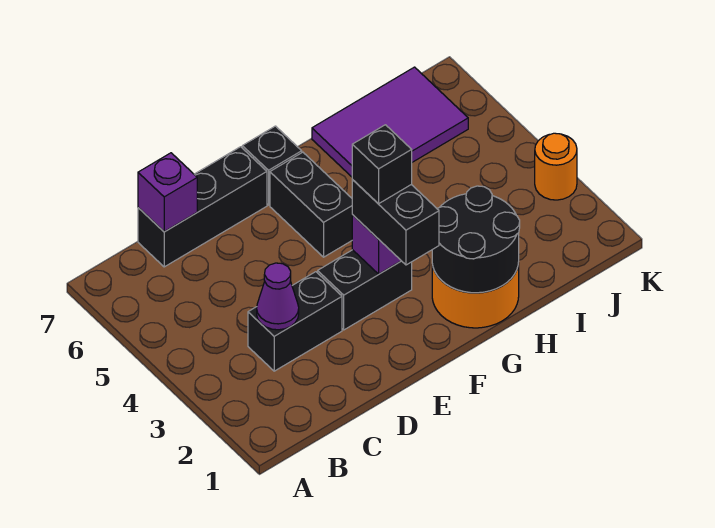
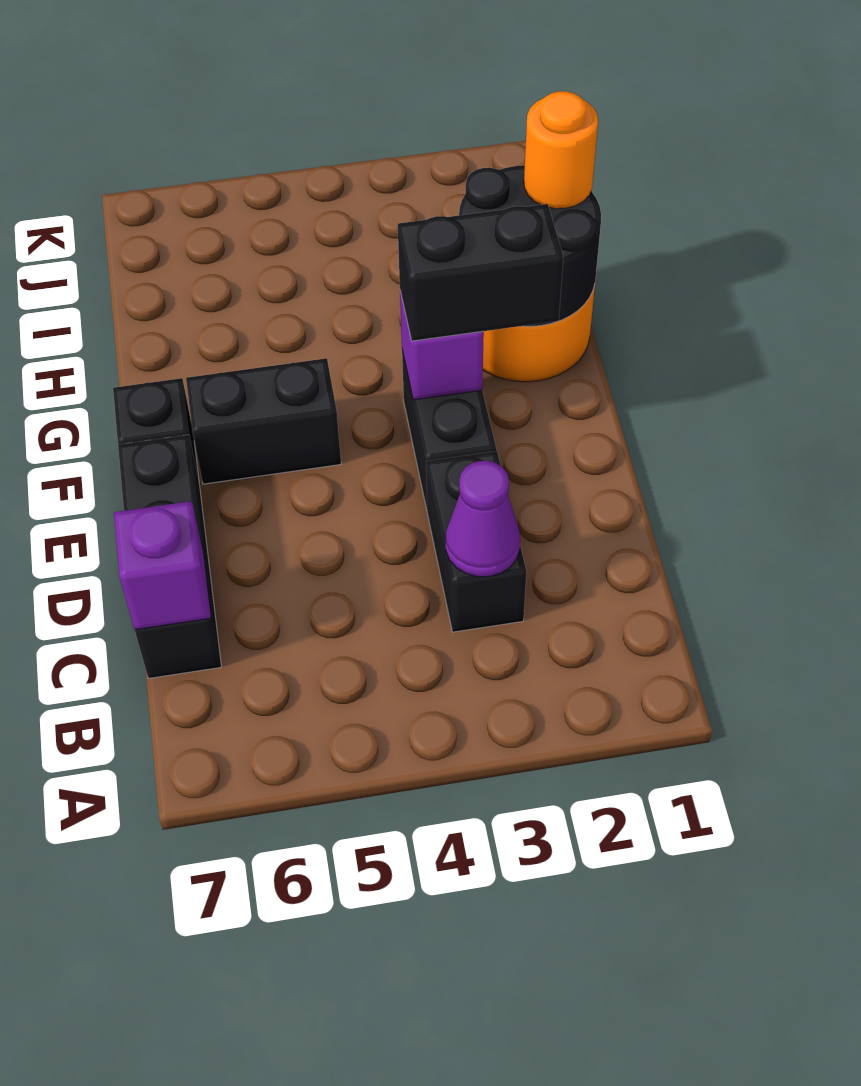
black 1x1 brick [352,125,412,204] -> none
purple 2x3 tile [312,67,468,177] -> none
orange 1x1 round brick [535,133,577,200] -> orange 1x1 round brick moved to [524,91,598,209]

